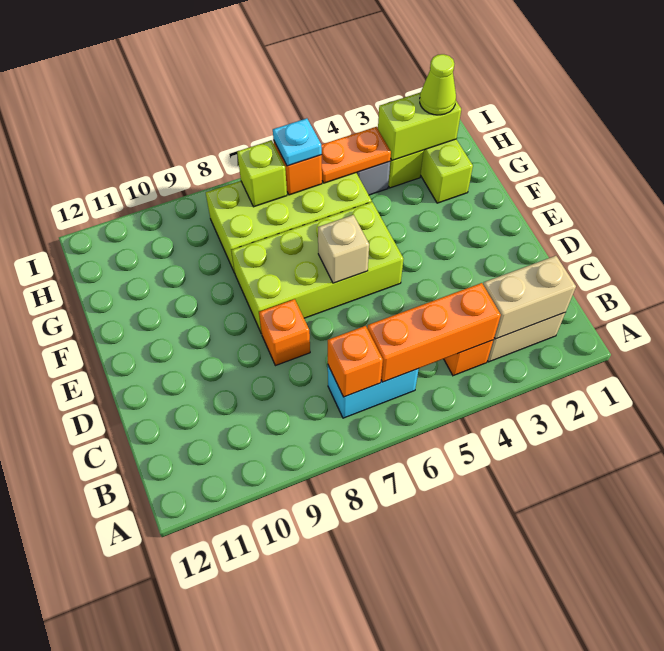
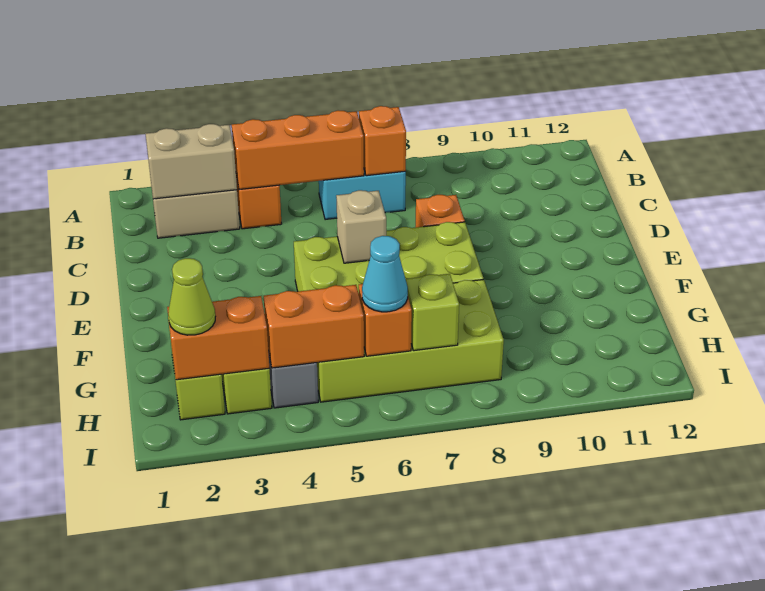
lime 1x2 brick [378,93,461,160] -> orange 1x2 brick [167,296,269,380]
orange 1x2 plate [321,127,391,183] -> orange 1x2 brick [264,285,364,368]
cyan 1x1 plate [273,118,322,166] -> cyan 1x1 cone [362,236,408,312]

